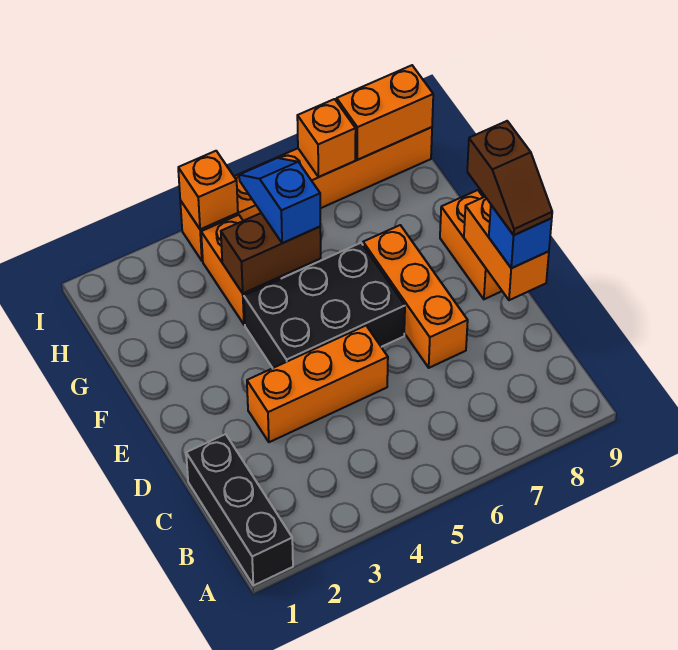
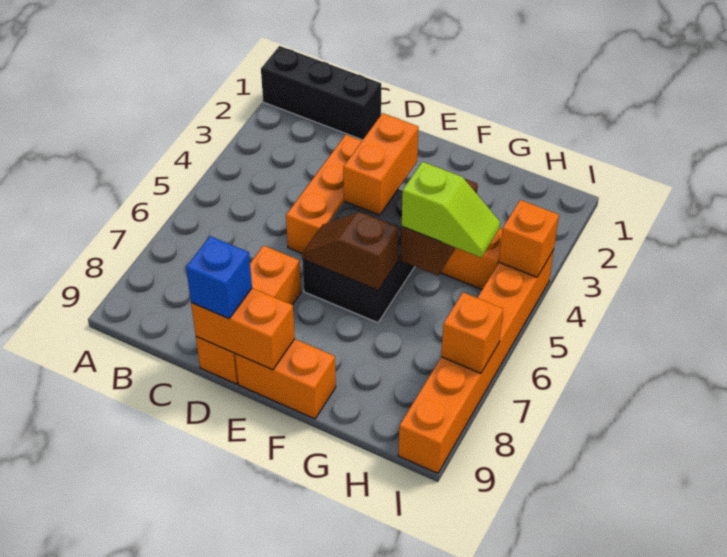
orange 1x3 brick [363,225,468,368] -> orange 1x3 brick turned to [196,246,301,384]
brown 1x2 slope [467,121,552,235] -> brown 1x2 slope moved to [302,212,399,290]
blue 1x2 slope [239,158,320,243] -> lime 1x2 slope [402,162,500,257]
orange 1x2 brick [337,65,433,160] -> orange 1x2 brick moved to [343,113,419,215]

